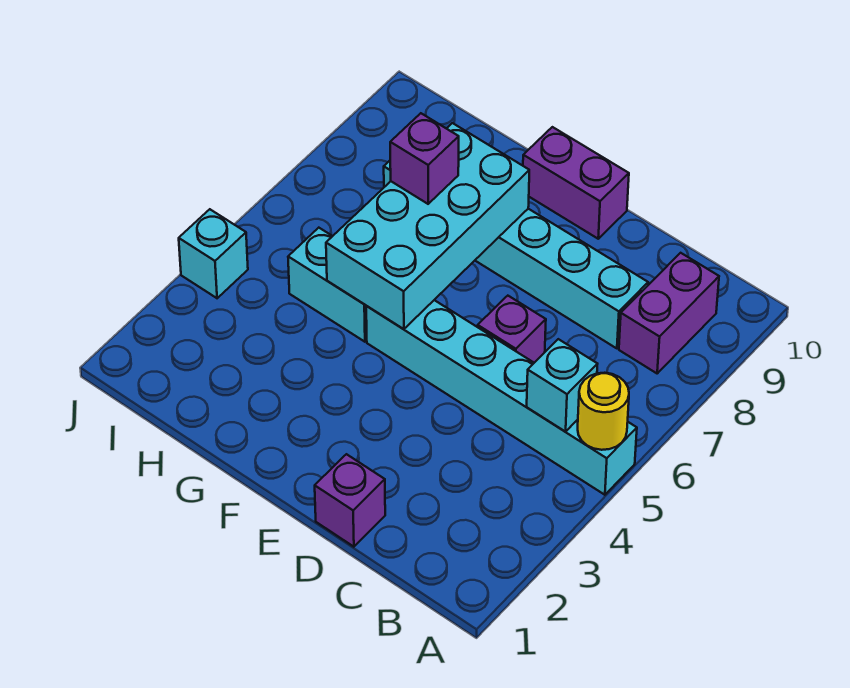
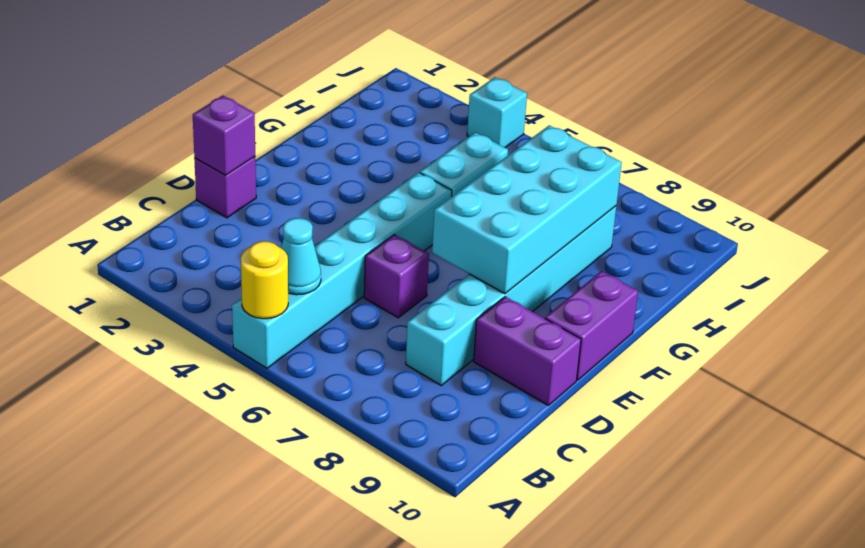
cyan 1x1 brick [527,339,597,432] -> cyan 1x1 cone [281,218,321,295]
purple 1x2 brick [619,253,719,373] -> purple 1x2 brick moved to [474,297,581,405]
cyan 2x4 brick [326,123,529,329] -> cyan 2x4 brick turned to [432,125,622,294]
purple 1x1 brick [390,113,459,204] -> purple 1x1 brick moved to [193,96,255,175]

